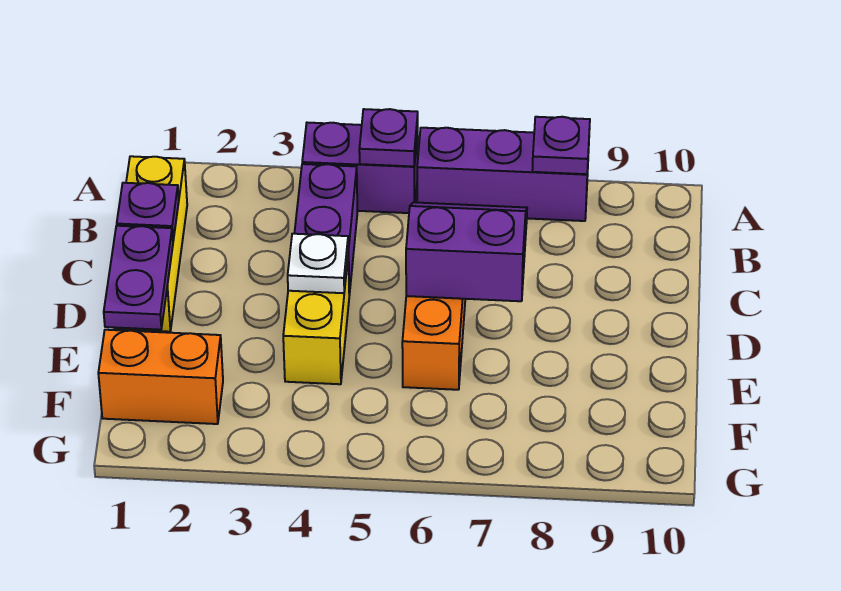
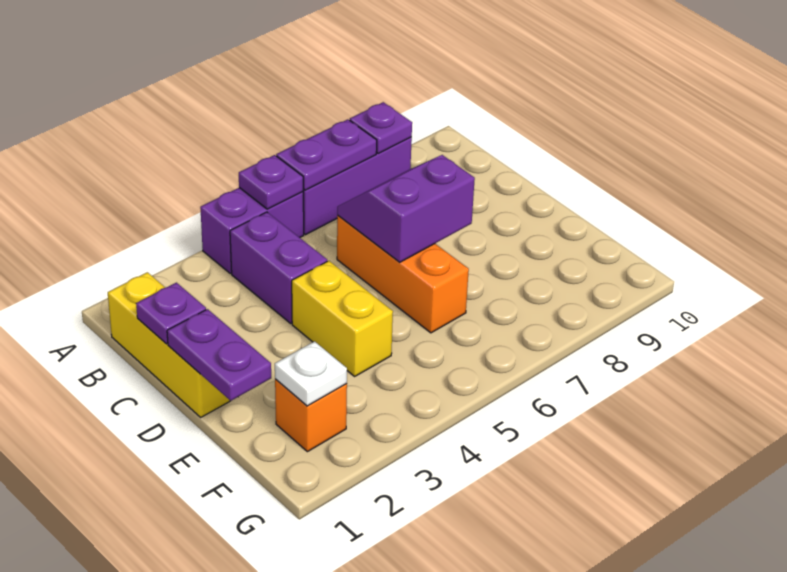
none -> purple 1x2 plate [276,119,377,190]
white 1x1 plate [288,234,348,293] -> white 1x1 plate moved to [275,342,347,406]
orange 1x2 brick [98,330,223,424] -> orange 1x1 brick [275,379,347,452]

